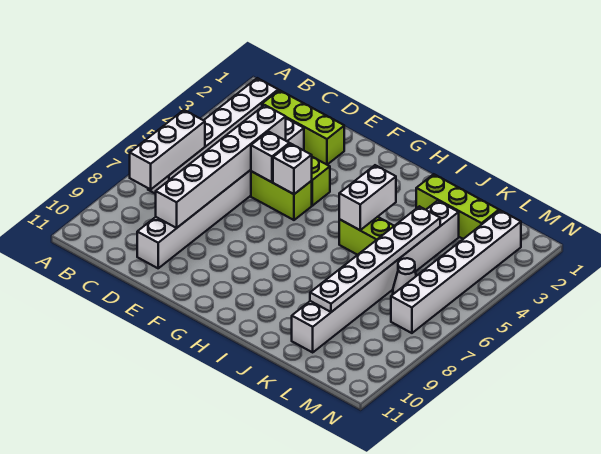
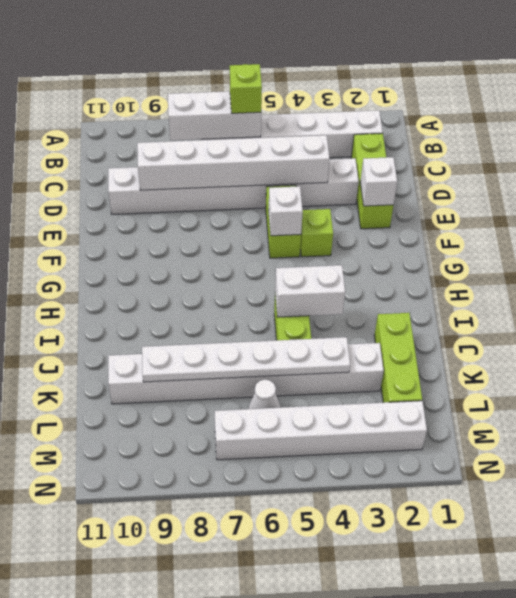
none -> lime 1x1 brick [230,64,262,113]
white 1x1 brick [251,132,289,182] -> white 1x1 brick moved to [360,157,397,206]

